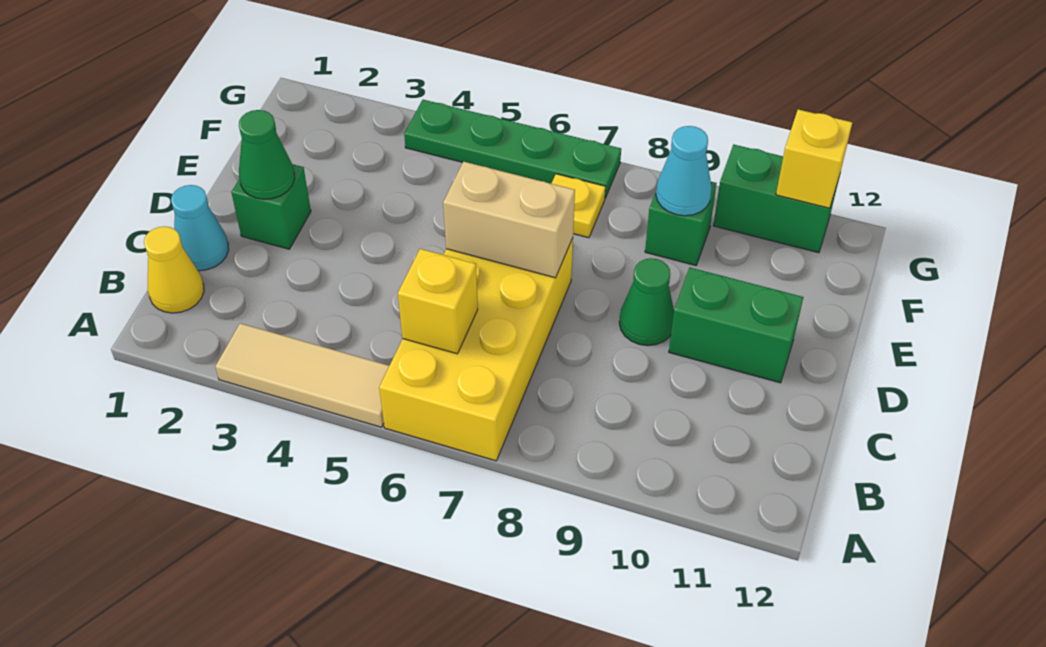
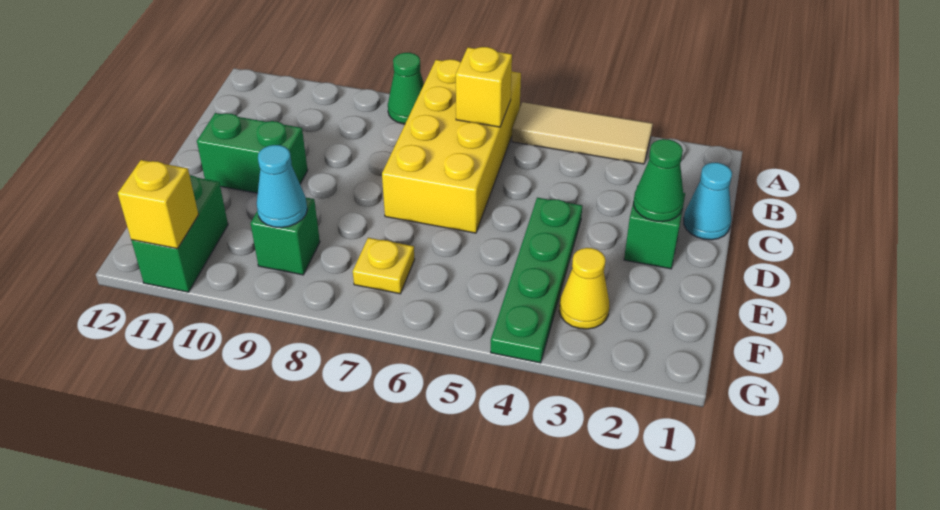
yellow 1x1 cone [144,226,204,313] -> yellow 1x1 cone moved to [559,248,609,329]
tan 1x2 brick [443,162,575,278] -> none
green 1x1 cone [619,258,674,346] -> green 1x1 cone moved to [388,53,424,124]
green 1x4 plate [404,100,621,198] -> green 1x4 plate turned to [491,198,582,363]
green 1x2 brick [713,145,839,253] -> green 1x2 brick turned to [131,175,228,292]

